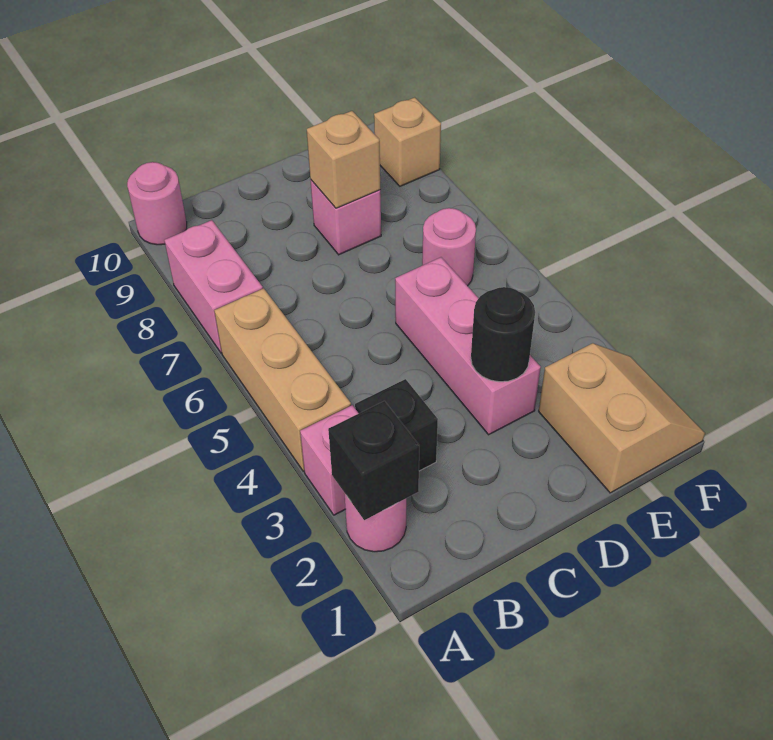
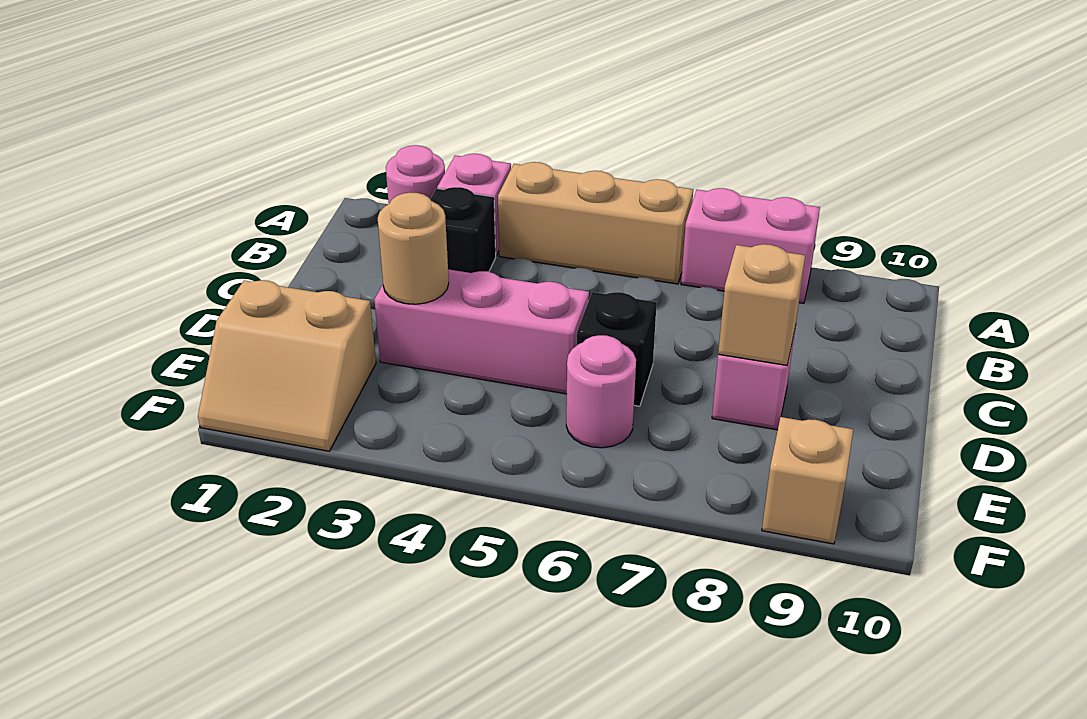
black 1x1 brick [328,401,419,520] -> black 1x1 brick moved to [577,292,657,406]
pink 1x1 round brick [127,162,187,245] -> none
black 1x1 round brick [471,287,535,382] -> tan 1x1 round brick [378,192,449,304]

